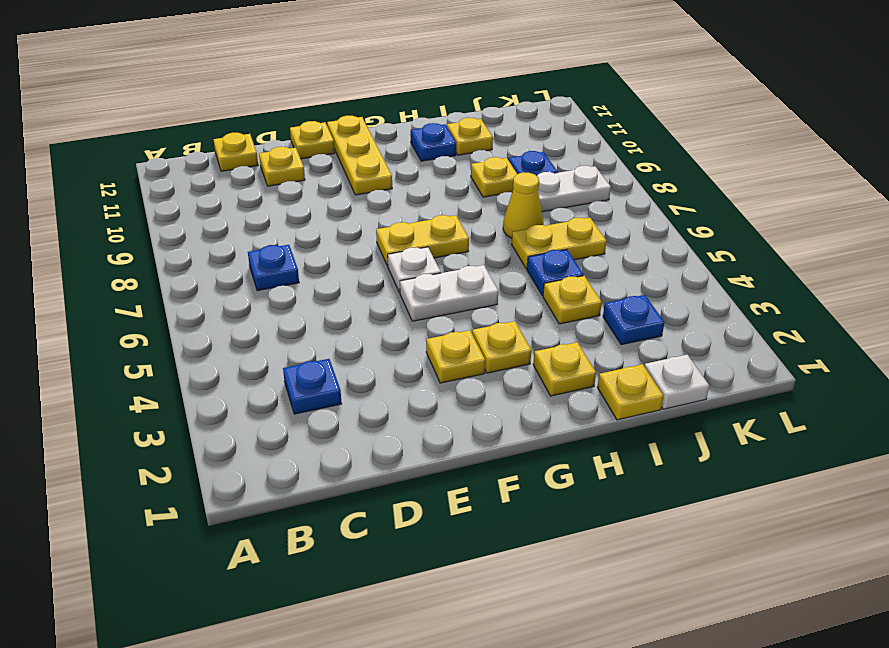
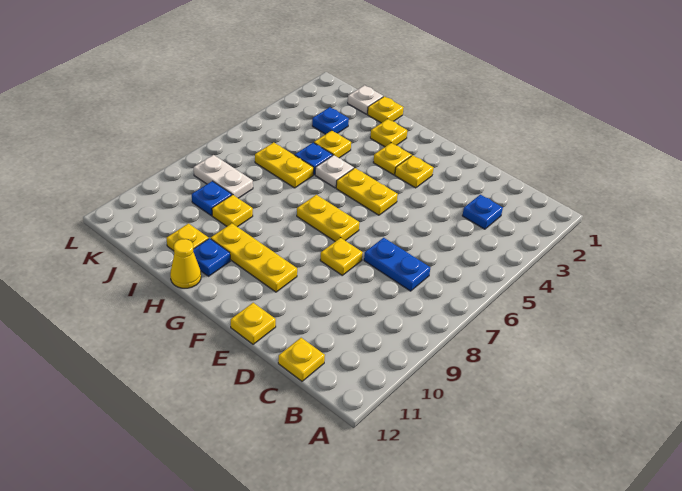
blue 1x1 plate [248,245,299,291] -> blue 1x2 plate [364,238,430,291]
yellow 1x1 plate [259,147,305,186] -> yellow 1x1 plate moved to [320,238,363,275]
white 1x2 plate [400,265,498,321] -> yellow 1x2 plate [336,168,398,215]
white 1x1 plate [388,247,441,293] -> white 1x1 plate moved to [315,155,354,188]
yellow 1x3 plate [327,116,392,195] -> yellow 1x3 plate turned to [211,223,297,292]
yellow 1x1 cone [503,173,543,238] -> yellow 1x1 cone moved to [170,239,201,288]

